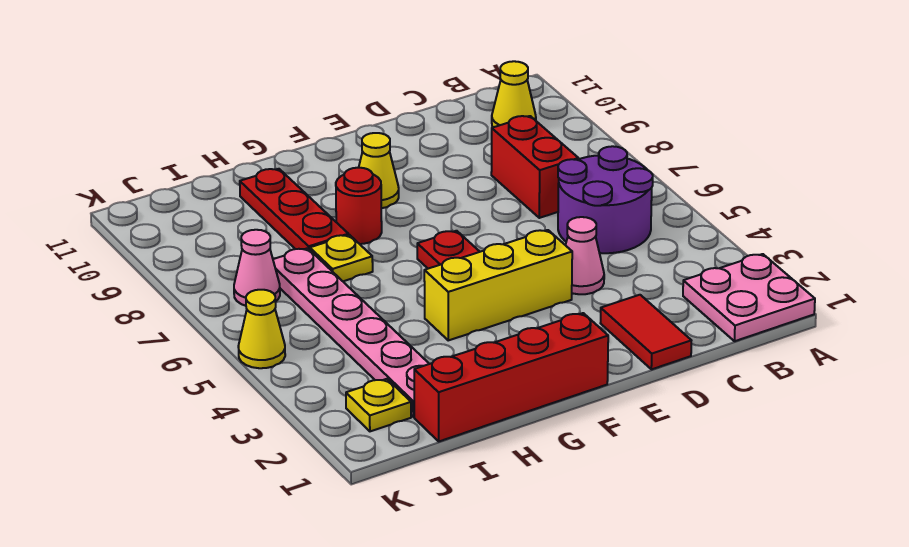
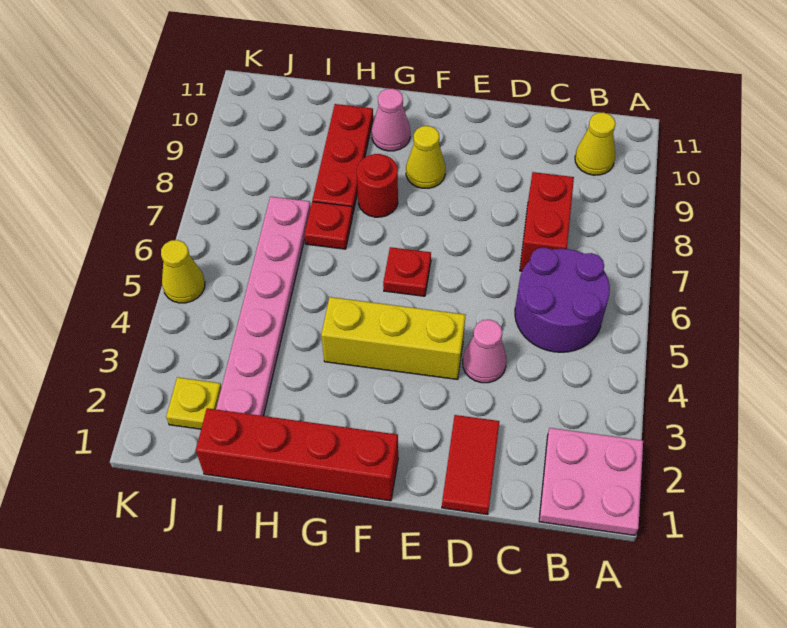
yellow 1x1 plate [310,235,373,281] -> red 1x1 plate [304,202,353,249]
pink 1x1 cone [234,230,280,306] -> pink 1x1 cone moved to [372,89,410,151]

